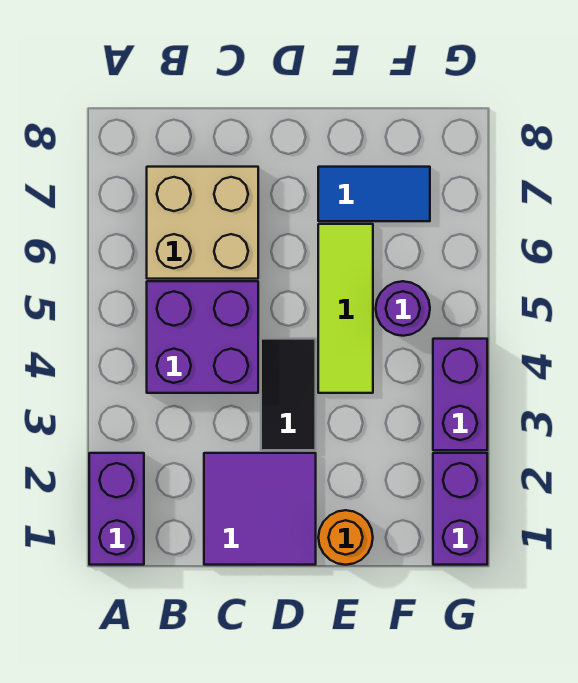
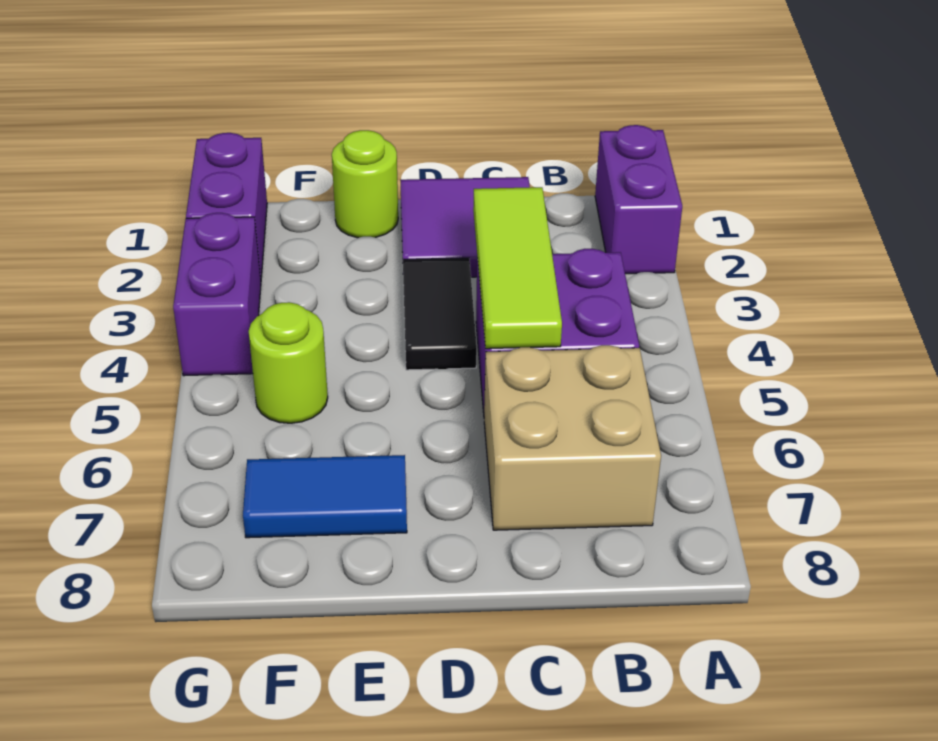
orange 1x1 round brick [318,510,373,565] -> lime 1x1 round brick [332,130,398,238]
lime 1x3 tile [318,224,373,393] -> lime 1x3 tile moved to [473,187,562,349]
purple 1x1 round brick [376,281,430,336] -> lime 1x1 round brick [249,302,328,423]

